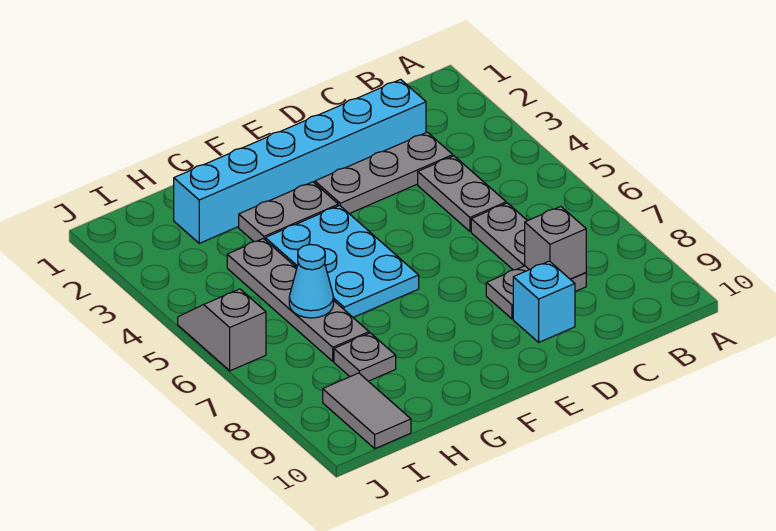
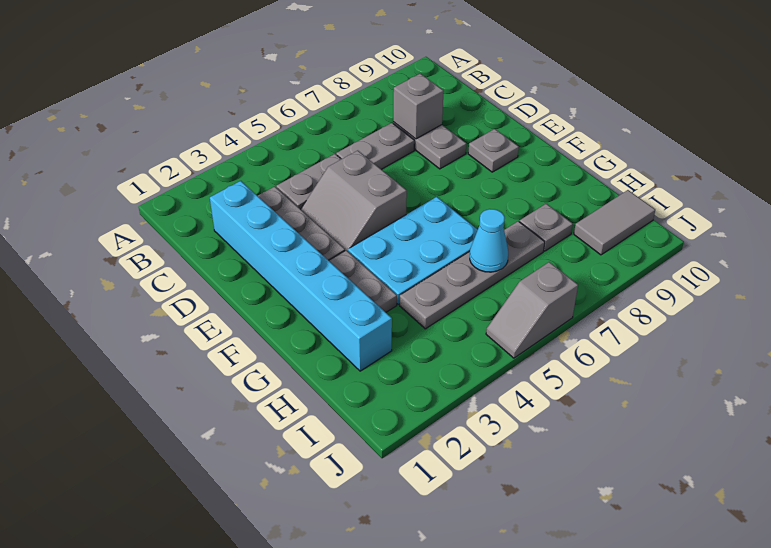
none -> grey 2x2 slope [301,151,407,251]
cyan 1x1 brick [513,261,575,342] -> none
none -> grey 1x1 plate [468,129,519,172]

